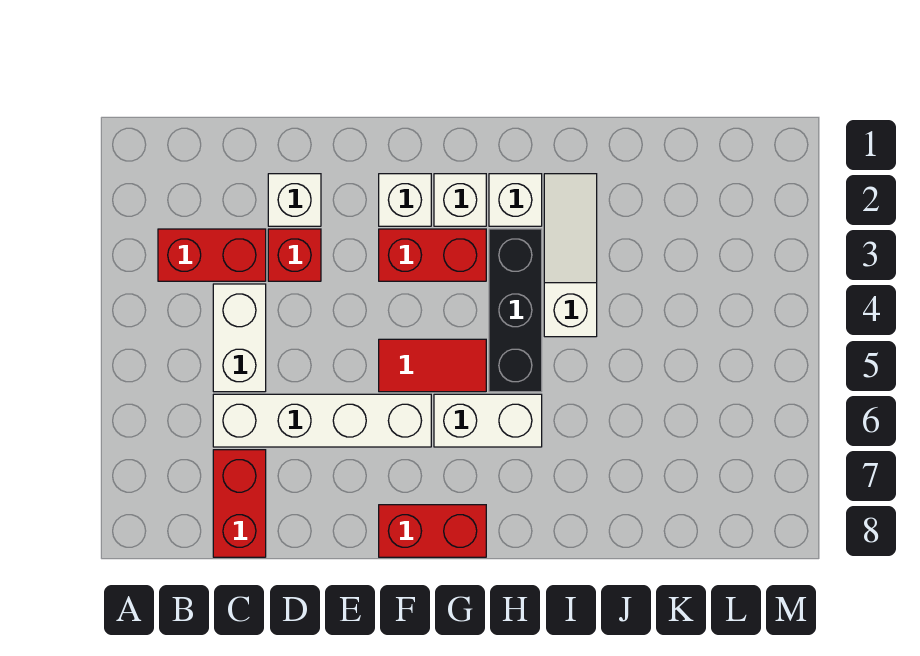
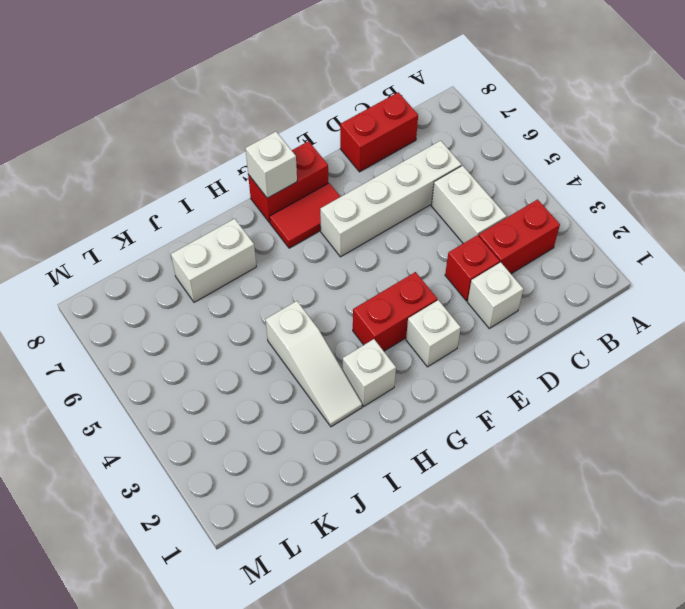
red 1x2 brick [213,450,266,557] -> red 1x2 brick turned to [340,92,418,172]
red 1x2 tile [379,339,486,392] -> red 1x2 tile moved to [270,183,340,248]
white 1x1 brick [434,174,486,226] -> white 1x1 brick moved to [246,132,297,198]
white 1x2 brick [434,394,542,447] -> white 1x2 brick moved to [171,219,256,302]
black 1x3 brick [489,229,542,392] -> none

